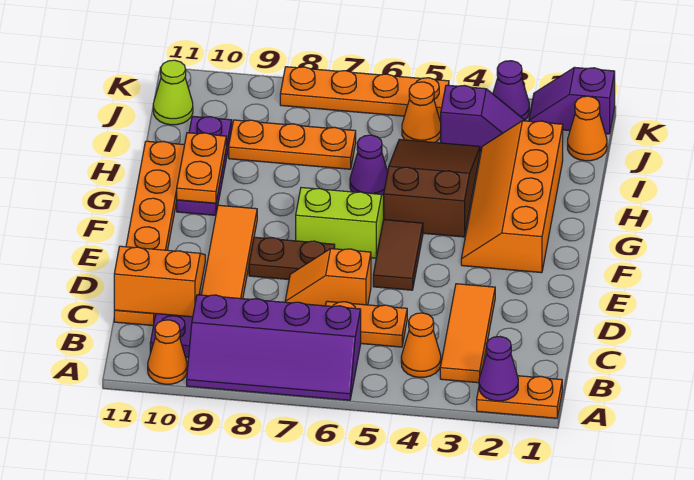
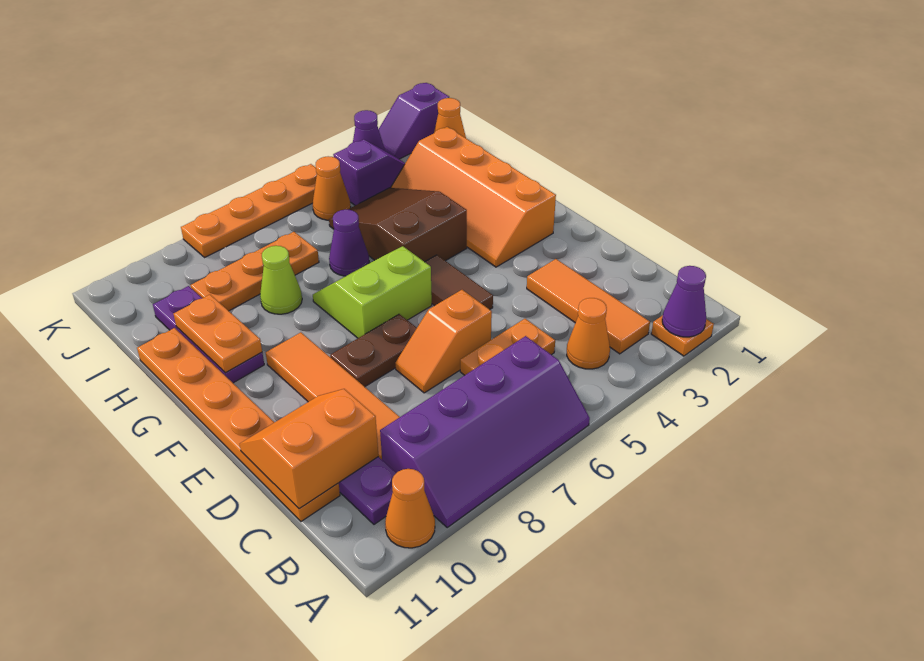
orange 1x2 plate [477,376,562,418] -> orange 1x1 plate [651,315,714,356]
lime 1x1 cone [153,60,193,125] -> lime 1x1 cone moved to [260,246,302,314]

